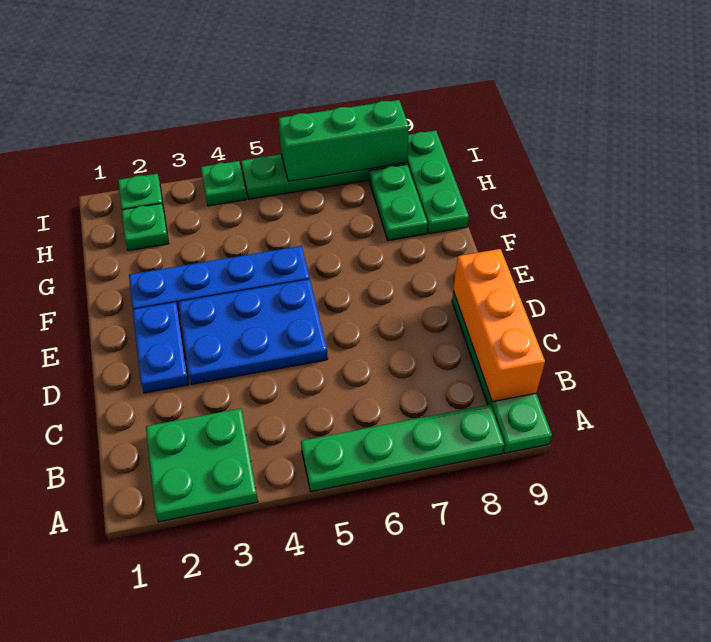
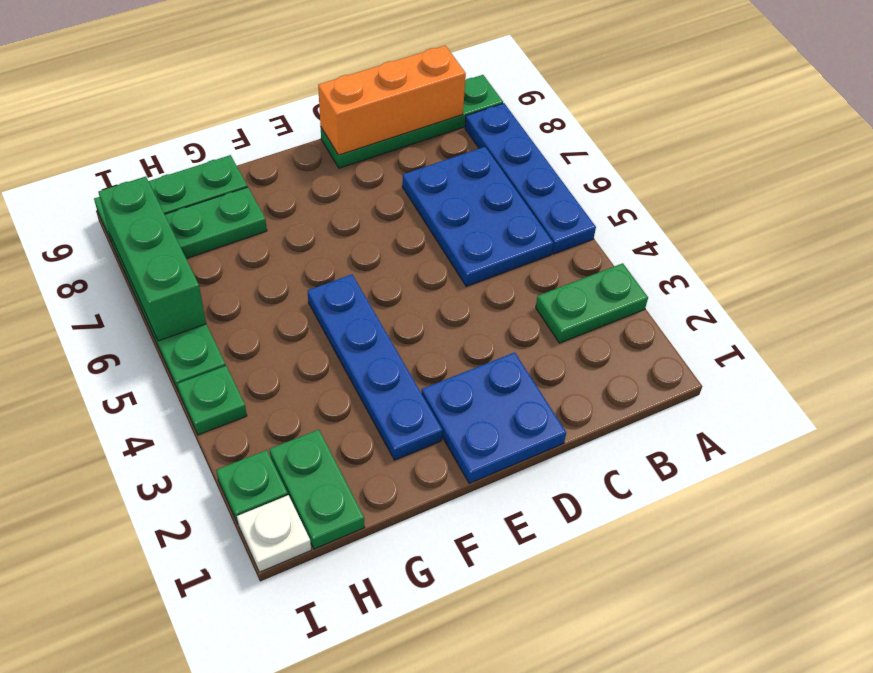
green 2x2 plate [146,409,258,522] -> green 1x2 plate [536,263,648,343]
green 1x4 plate [301,405,504,492] -> blue 1x4 plate [465,103,596,254]
blue 1x2 plate [133,302,189,393] -> blue 2x2 plate [421,352,566,483]
blue 2x3 plate [178,279,328,384] -> blue 2x3 plate moved to [402,147,553,286]
green 1x1 plate [122,203,169,251] -> green 1x2 plate [270,430,365,549]
none -> white 1x1 plate [237,495,311,572]

